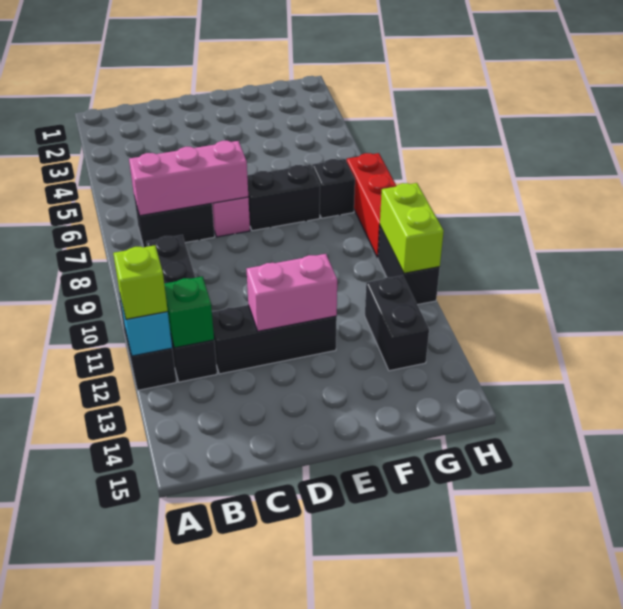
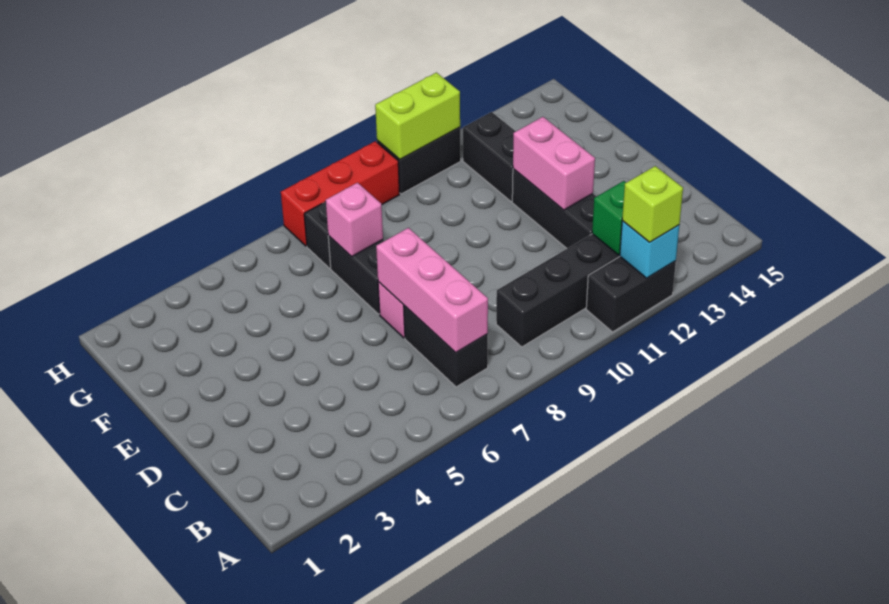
none -> pink 1x1 brick [326,183,383,257]
black 1x2 brick [365,276,429,371] -> black 1x2 brick turned to [463,112,516,202]

